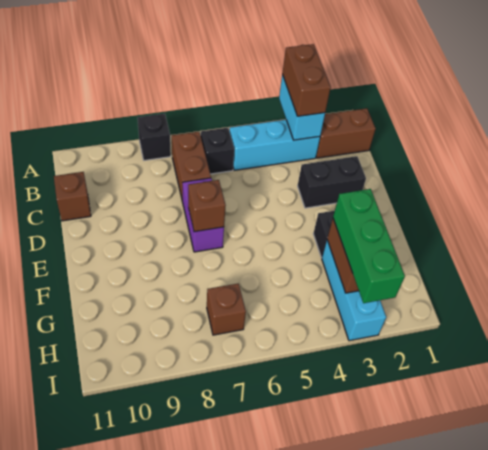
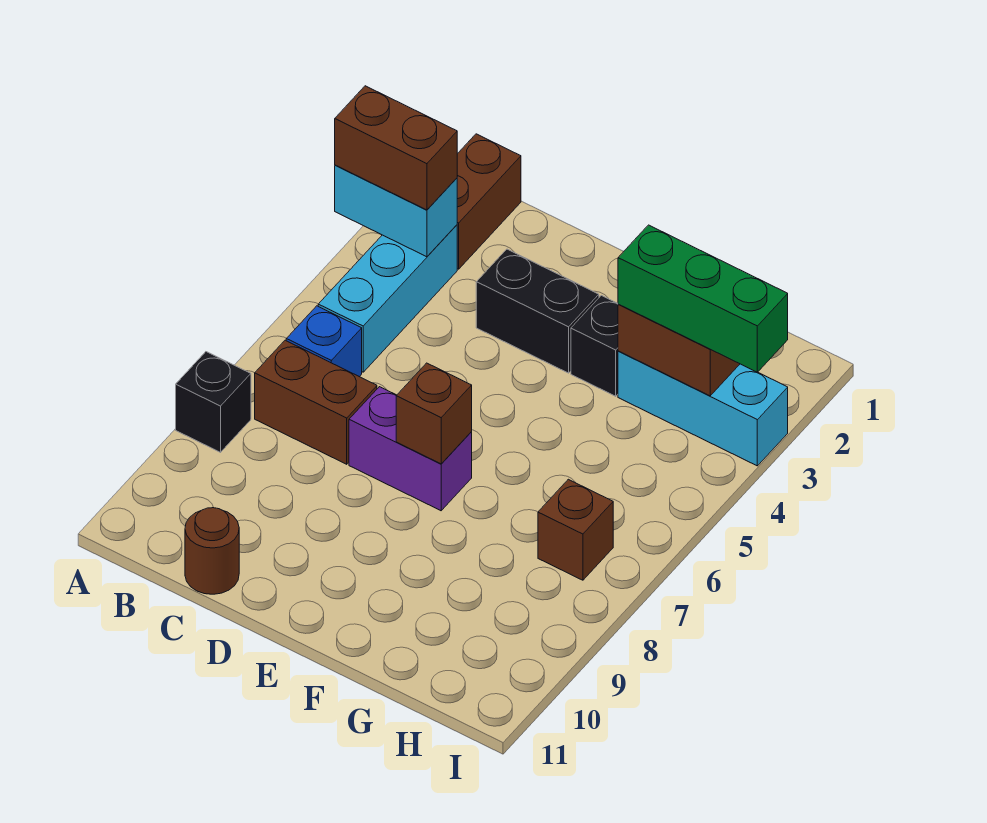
black 1x1 brick [201,128,234,174] -> blue 1x1 brick [286,306,362,377]
brown 1x1 brick [54,172,91,221] -> brown 1x1 round brick [185,508,239,594]
black 1x2 brick [298,156,366,208] -> black 1x2 brick turned to [476,249,599,373]

